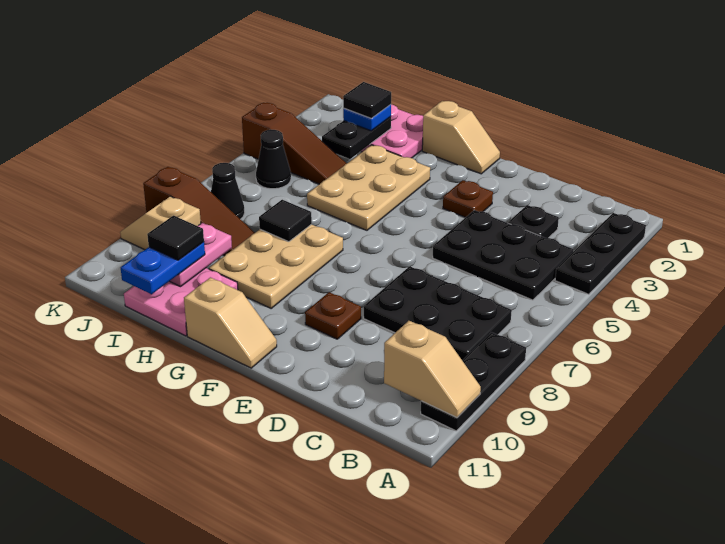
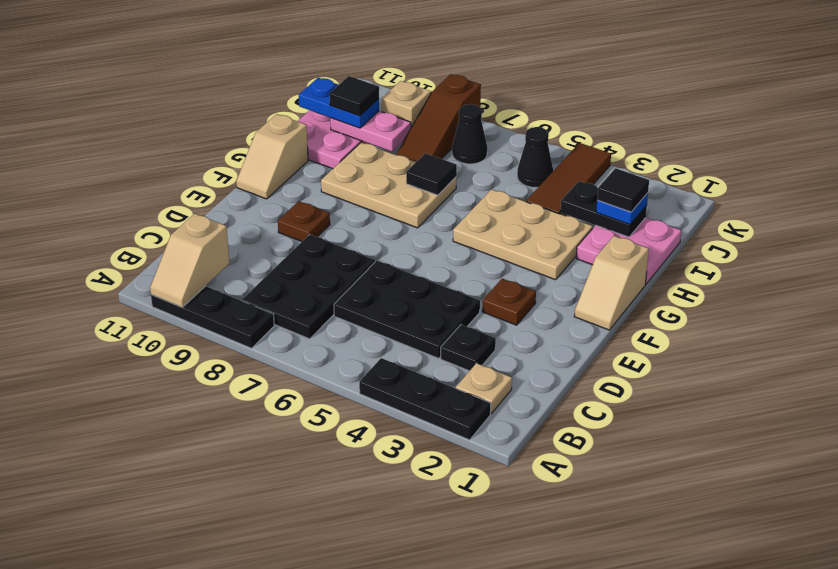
none -> tan 1x1 plate [456,363,512,414]
black 2x3 plate [433,210,574,300] -> black 2x3 plate turned to [334,261,480,358]
brown 1x3 slope [242,103,347,184] -> brown 1x3 tile [526,143,611,216]

